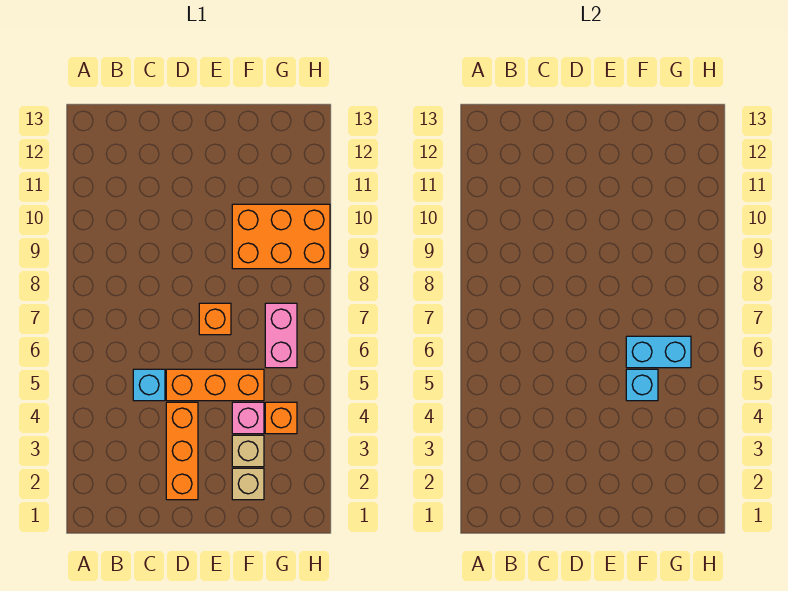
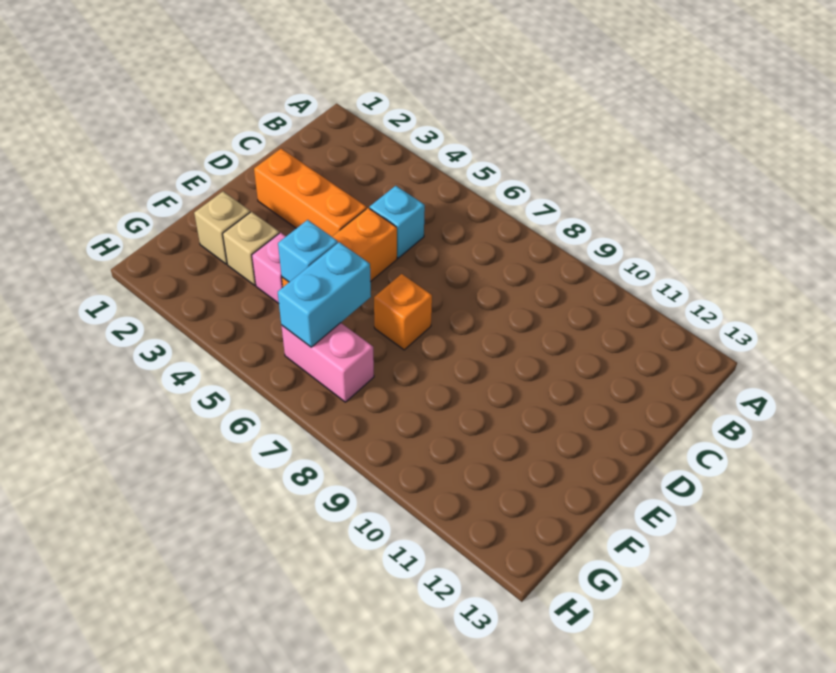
orange 2x3 brick [232,204,330,269] -> none
orange 1x1 brick [265,402,297,434] -> none

